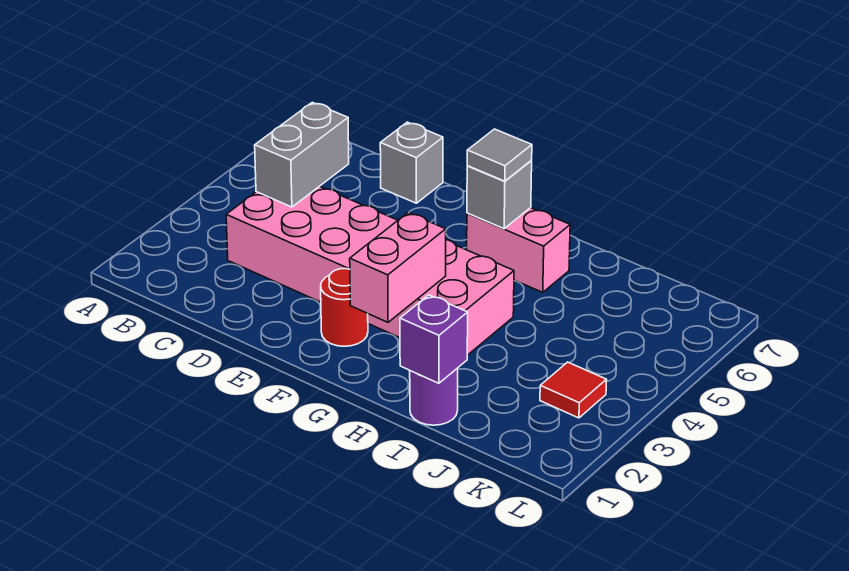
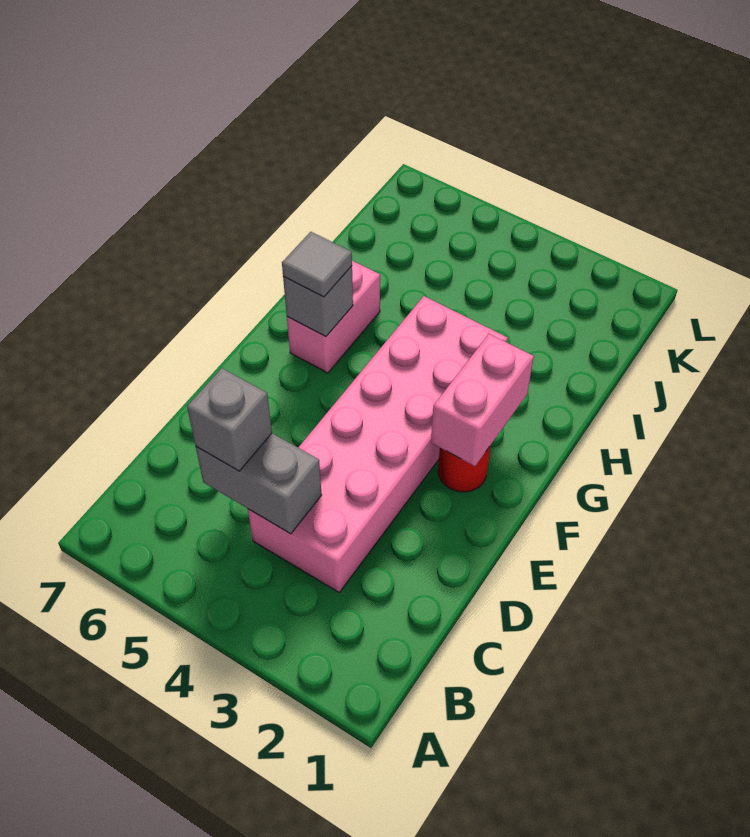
grey 1x1 brick [380,122,443,203] -> grey 1x1 brick moved to [187,368,272,471]
pink 1x2 brick [350,213,446,322] -> pink 1x2 brick turned to [431,334,534,466]
purple 1x1 round brick [410,368,458,425] -> none
purple 1x1 brick [400,295,468,383] -> none
red 1x1 tile [540,362,607,418] -> none

